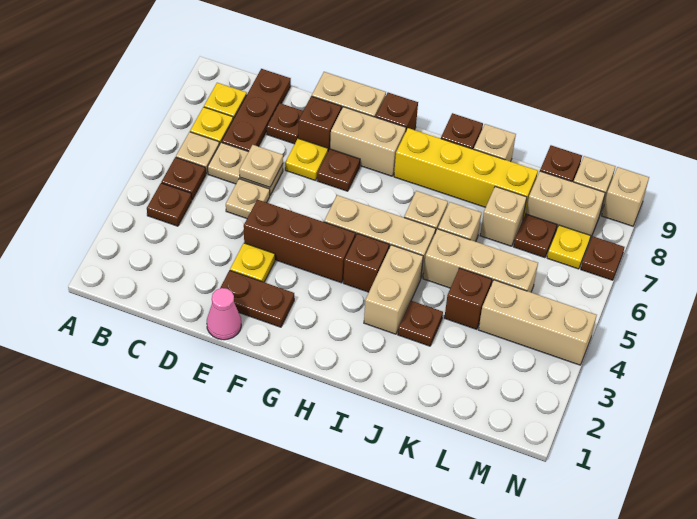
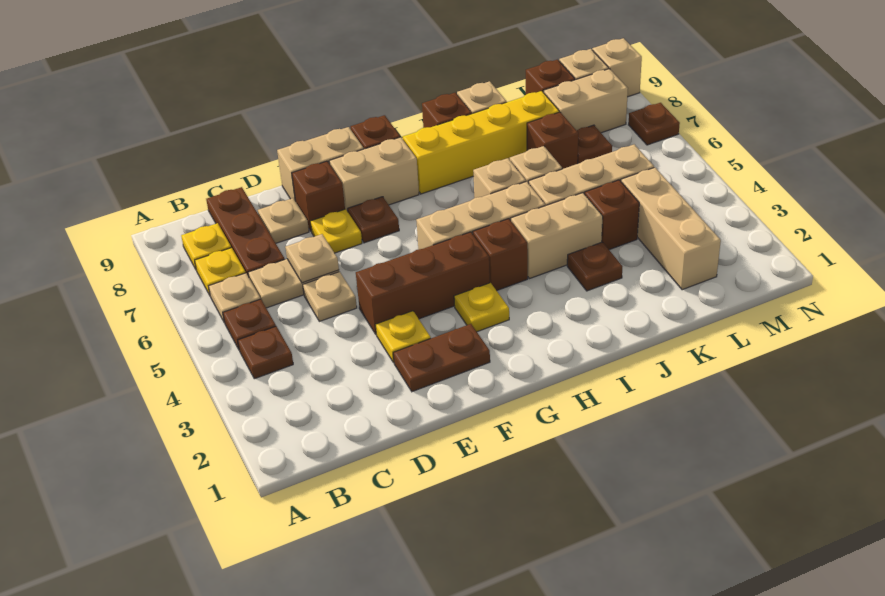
brown 1x1 plate [267,103,303,144] -> tan 1x1 plate [258,198,309,243]
pink 1x1 cone [207,288,241,340] -> none
tan 1x2 brick [364,245,423,334] -> tan 1x2 brick turned to [511,193,603,279]
tan 1x1 brick [480,187,527,246] -> brown 1x1 brick [527,112,578,169]
tan 1x3 brick [479,280,597,365] -> tan 1x3 brick turned to [621,167,721,290]
yellow 1x1 plate [547,225,591,269] -> yellow 1x1 plate moved to [454,283,509,332]

